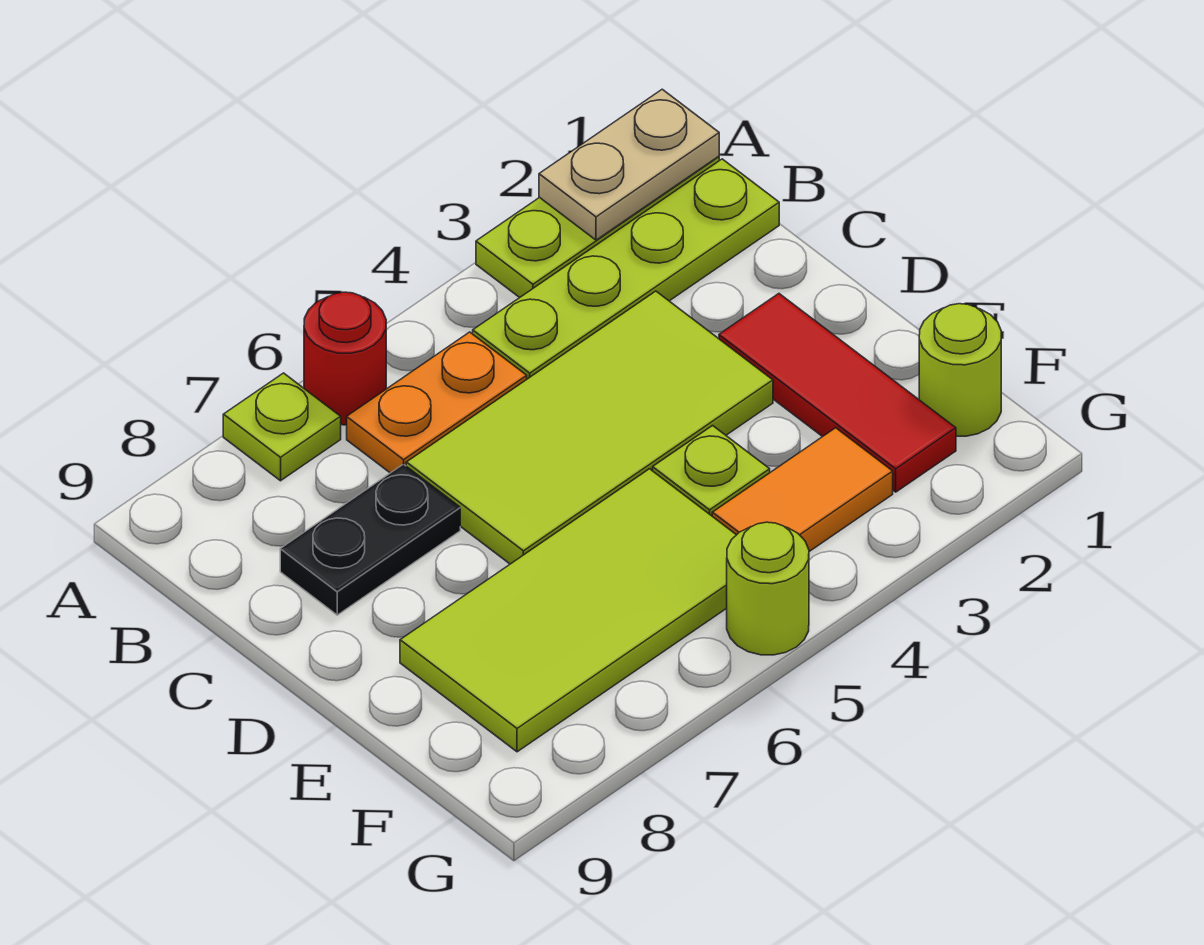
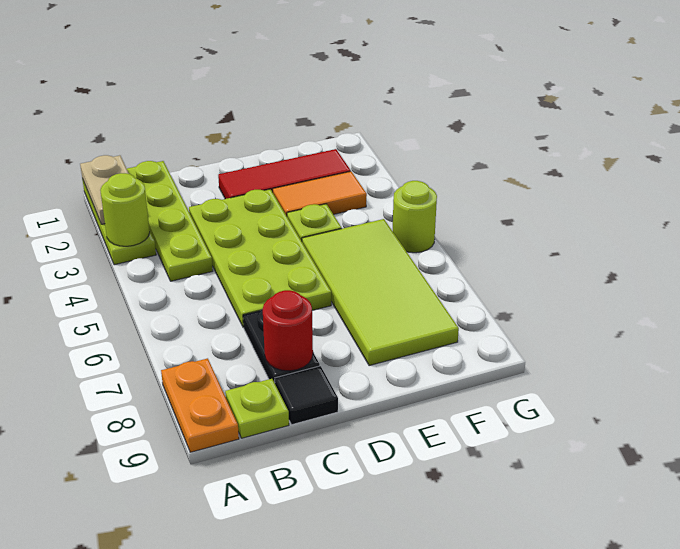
red 1x1 round brick [304,292,386,425] -> red 1x1 round brick moved to [263,290,313,371]
lime 1x1 plate [223,373,341,481] -> lime 1x1 plate moved to [225,379,289,438]
orange 1x2 plate [347,332,527,473] -> orange 1x2 plate moved to [161,358,239,452]
lime 2x4 tile [406,291,773,564] -> lime 2x4 plate [189,189,331,328]
none -> black 1x1 tile [275,366,338,425]
lime 1x1 round brick [919,304,1001,436] -> lime 1x1 round brick moved to [100,173,150,246]
orange 1x2 tile [712,428,893,552] -> orange 1x2 tile turned to [273,171,367,216]

